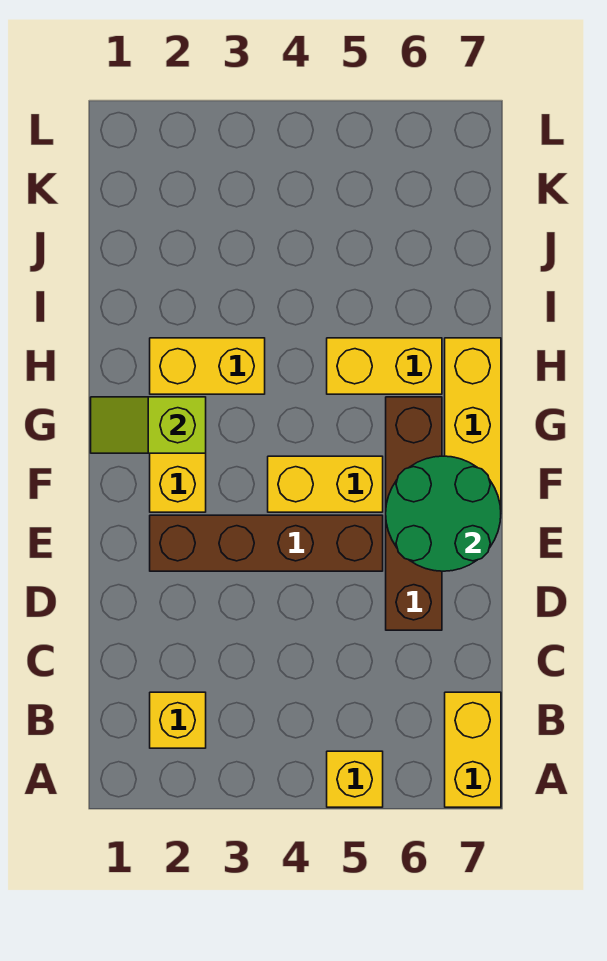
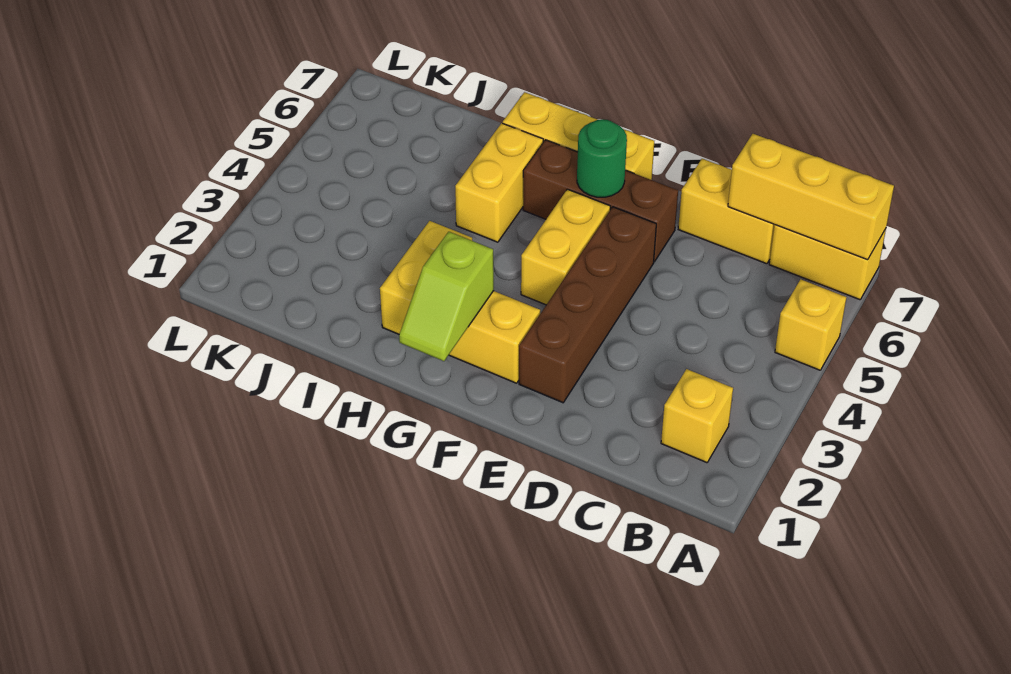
none -> yellow 1x3 brick [728,134,894,260]
none -> yellow 1x2 brick [678,159,775,264]
brown 1x4 brick [386,397,442,630] -> brown 1x3 brick [523,140,678,262]
green 2x2 round brick [386,456,501,571] -> green 1x1 round brick [577,119,627,197]

